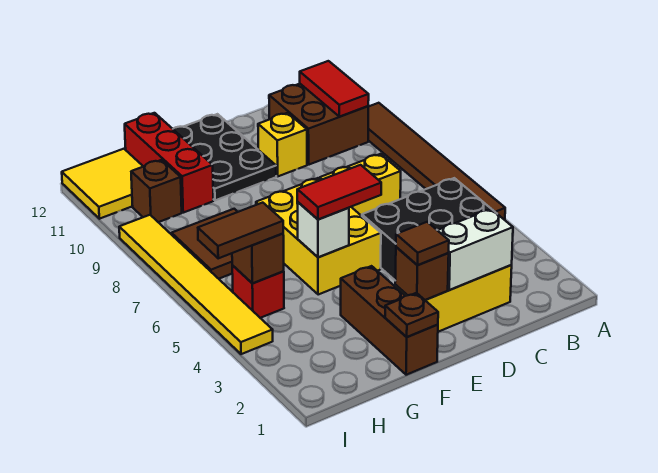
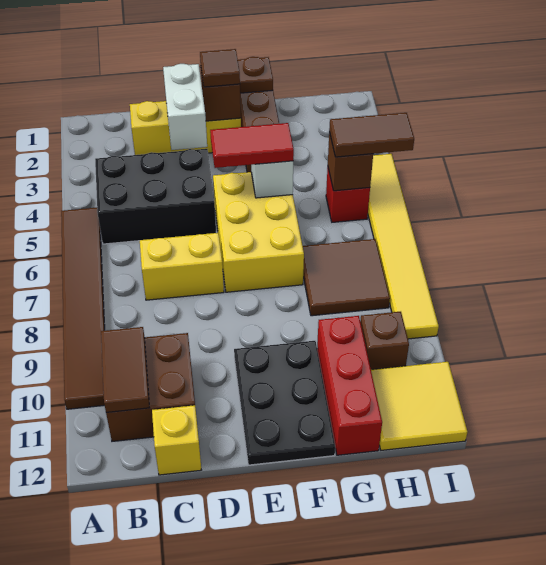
red 1x2 tile [300,61,369,117] -> brown 1x2 tile [101,327,149,412]
white 1x2 brick [438,209,513,290] -> white 1x2 brick turned to [163,64,207,150]
yellow 1x1 brick [258,113,307,176] -> yellow 1x1 brick moved to [152,405,201,475]

